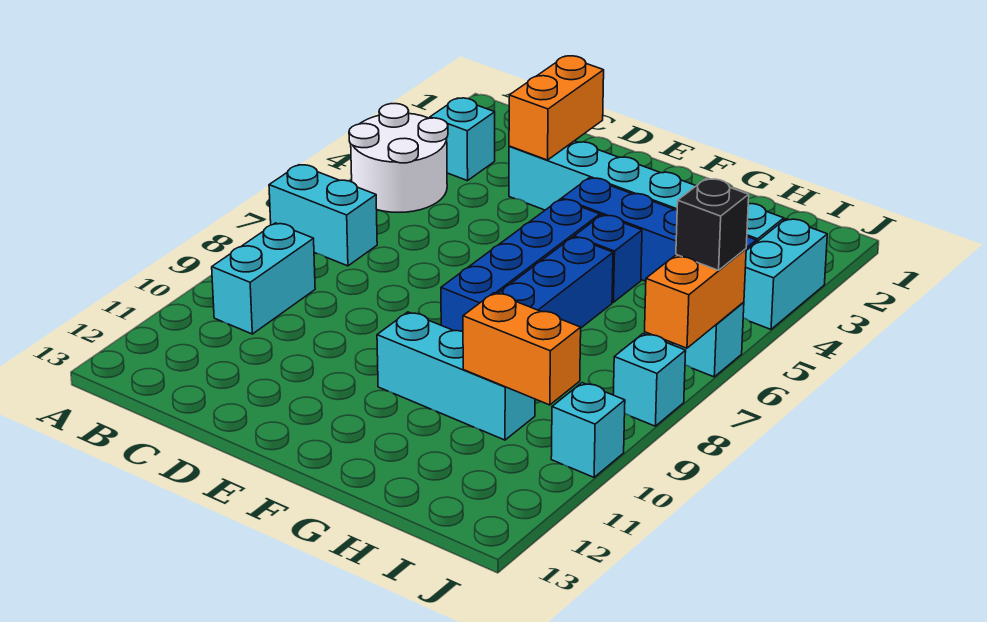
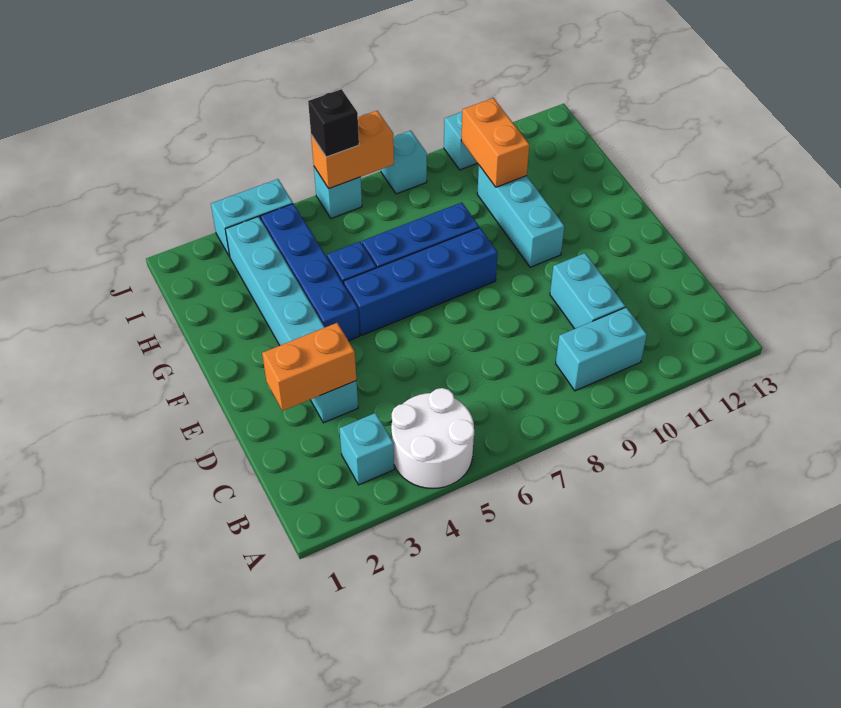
cyan 1x2 brick [269,165,377,266] -> cyan 1x2 brick moved to [550,253,625,329]

